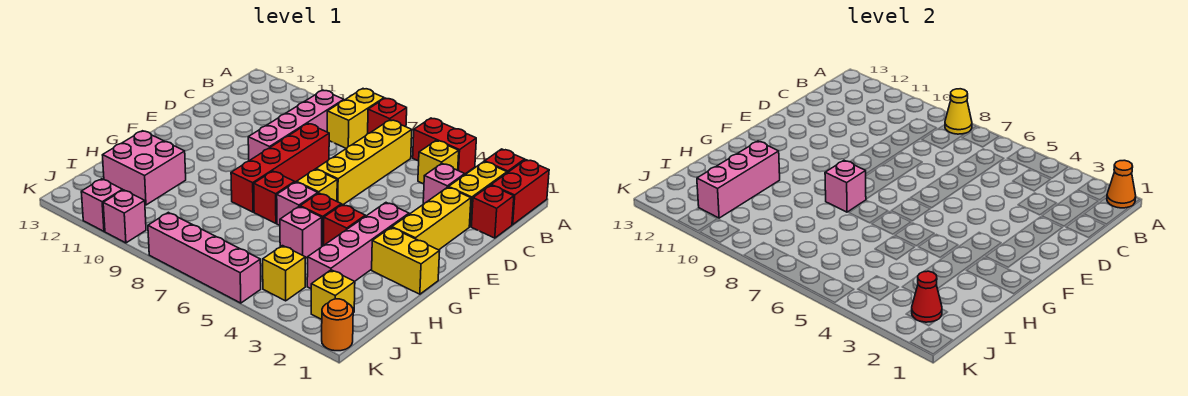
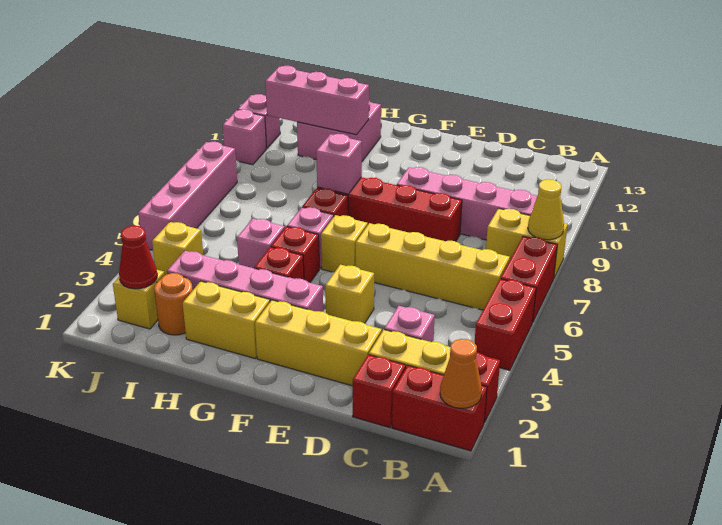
red 1x1 brick [368,98,407,134] -> red 1x2 brick [501,236,557,322]
yellow 1x1 brick [418,140,459,184] -> yellow 1x1 brick moved to [325,265,374,323]
yellow 1x2 brick [372,228,440,294] -> yellow 1x2 brick turned to [183,281,270,358]
orange 1x1 round brick [322,299,353,351] -> orange 1x1 round brick moved to [154,273,193,335]

